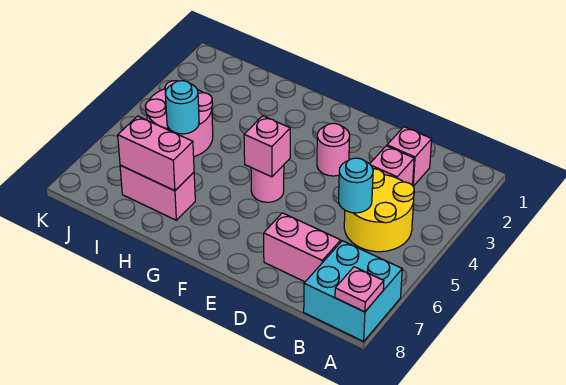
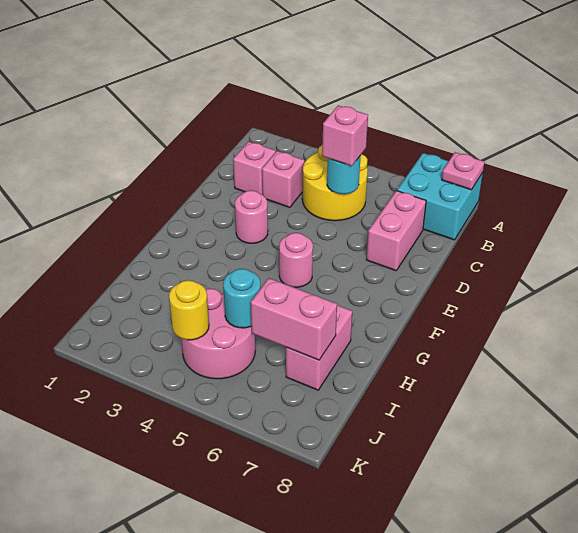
pink 1x1 brick [244,116,290,177] -> pink 1x1 brick moved to [322,105,368,166]
pink 1x2 brick [118,116,194,191] -> pink 1x2 brick turned to [251,278,337,360]
none -> yellow 1x1 round brick [169,280,209,340]

